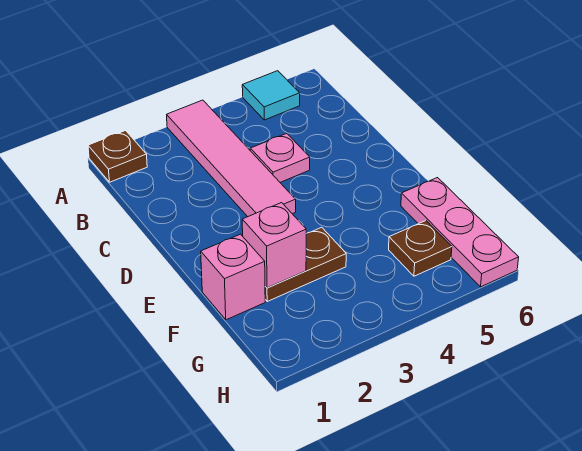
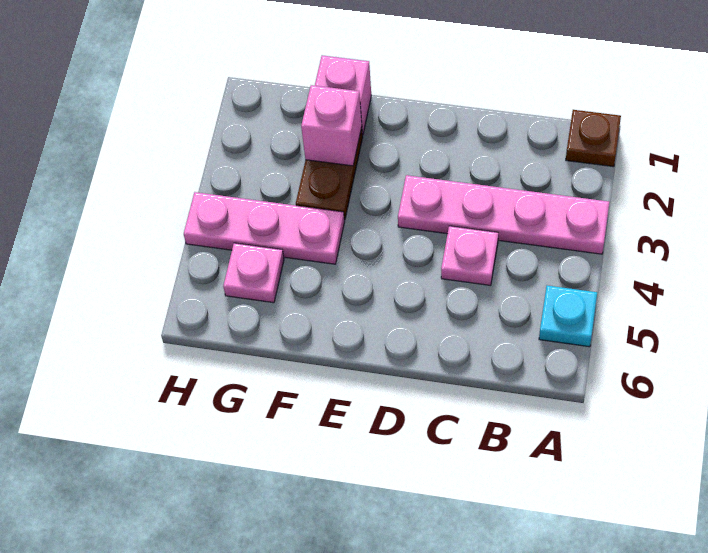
pink 1x4 tile [167,100,296,217] -> pink 1x4 plate [398,175,609,254]
cyan 1x1 tile [242,71,300,120] -> cyan 1x1 plate [539,286,597,347]
pink 1x3 plate [401,178,519,287] -> pink 1x3 plate moved to [184,192,345,264]
brown 1x1 plate [389,221,452,276] -> pink 1x1 plate [223,243,284,303]

